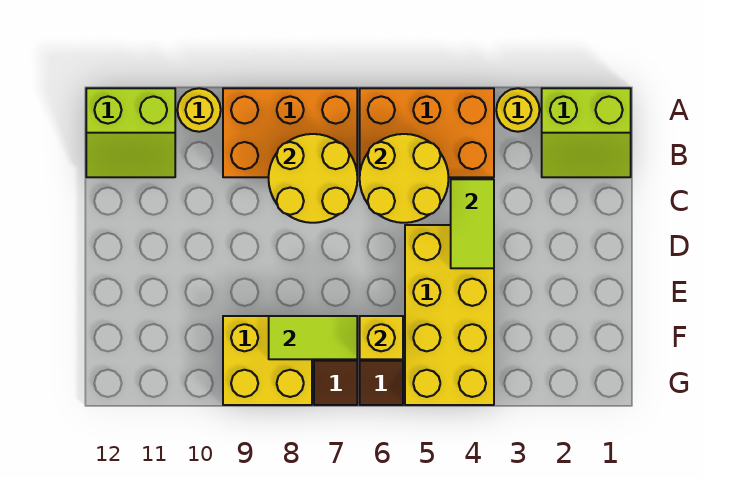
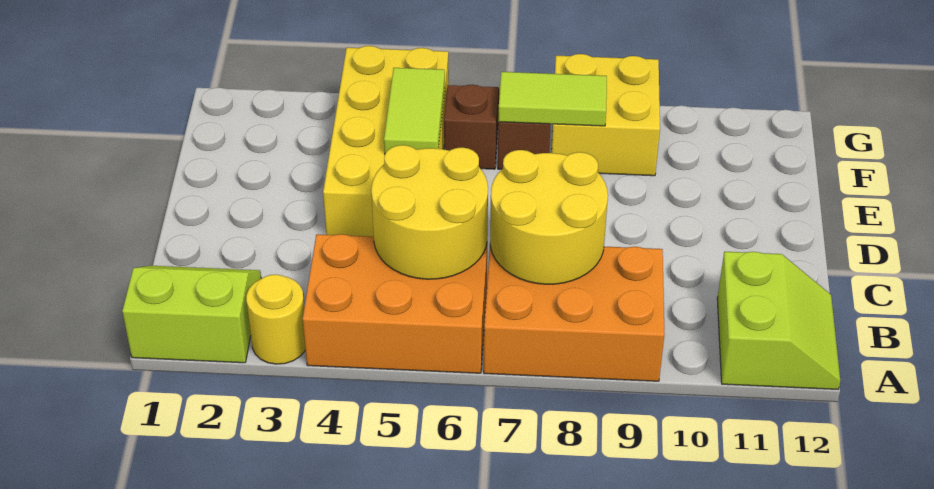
yellow 1x1 round brick [177,88,221,132] -> none
lime 2x2 slope [86,88,175,177] -> lime 2x2 slope turned to [717,252,840,389]
lime 1x2 tile [451,179,494,268] -> lime 1x2 tile moved to [384,68,445,153]
yellow 1x1 brick [360,316,403,359] -> none

